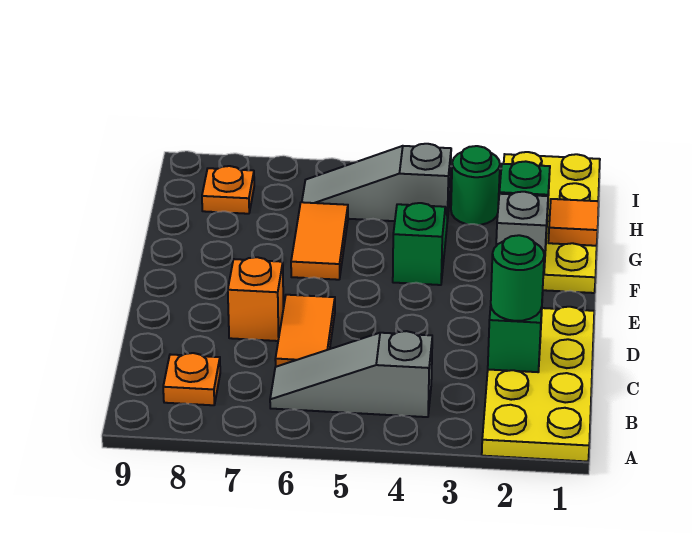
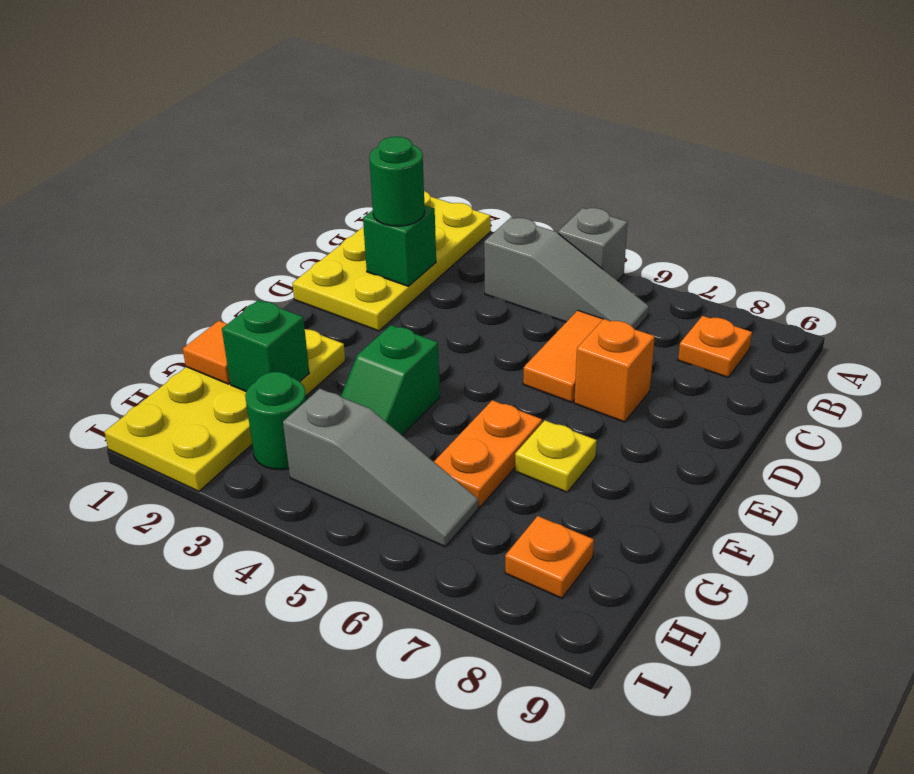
grey 1x1 brick [496,192,548,274] -> grey 1x1 brick moved to [558,208,628,281]
orange 1x2 tile [291,202,348,280] -> orange 1x2 plate [434,400,542,507]
none -> yellow 1x1 plate [515,420,597,492]

